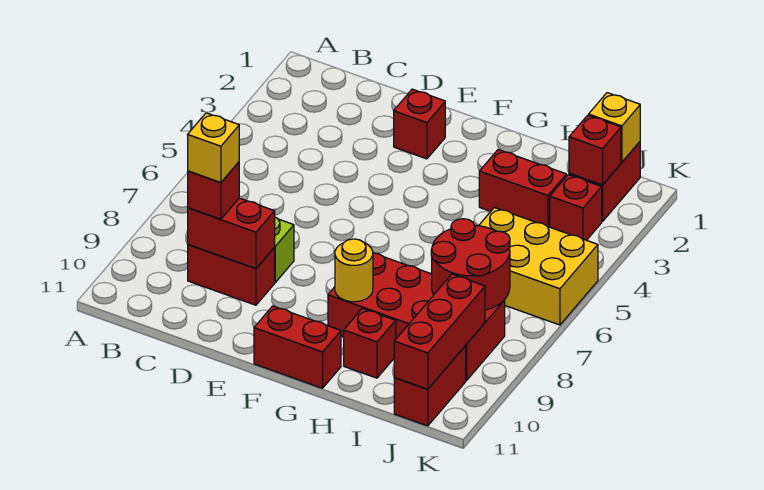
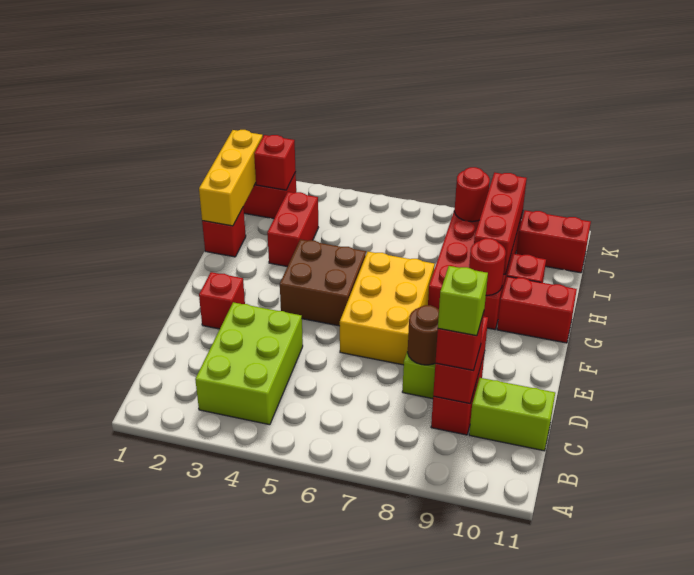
none -> lime 2x3 brick [195,302,303,425]
yellow 1x1 brick [188,113,239,183] -> lime 1x1 brick [438,266,488,336]
none -> lime 1x2 brick [469,378,555,451]
none -> brown 1x1 round brick [408,305,439,365]
none -> brown 2x2 brick [280,239,366,326]
red 1x2 brick [254,306,341,388] -> red 1x2 brick turned to [497,276,577,343]
yellow 1x1 round brick [335,239,373,302] -> red 1x1 round brick [469,238,506,296]
yellow 2x3 brick [479,208,598,325] -> yellow 2x3 brick moved to [340,251,435,365]
red 2x2 round brick [431,219,510,310] -> red 1x1 round brick [454,167,490,222]
yellow 1x1 brick [589,93,640,162] -> yellow 1x3 brick [199,130,263,226]
red 1x1 brick [550,175,602,240] -> red 1x1 brick moved to [202,207,246,257]
red 1x3 brick [394,274,485,389] -> red 1x3 brick turned to [474,173,527,274]

